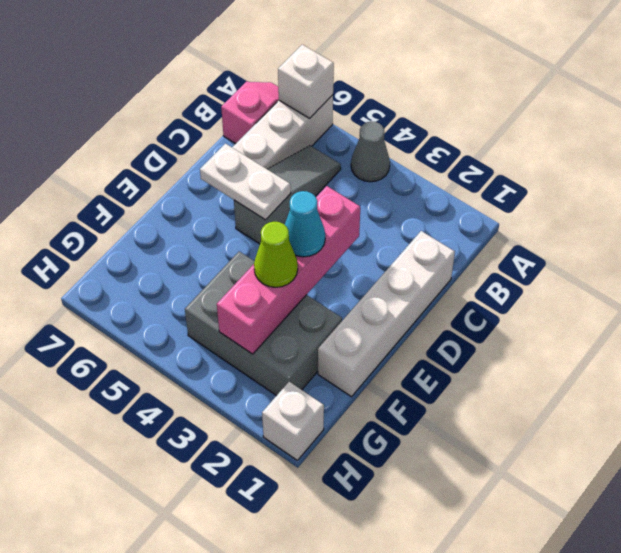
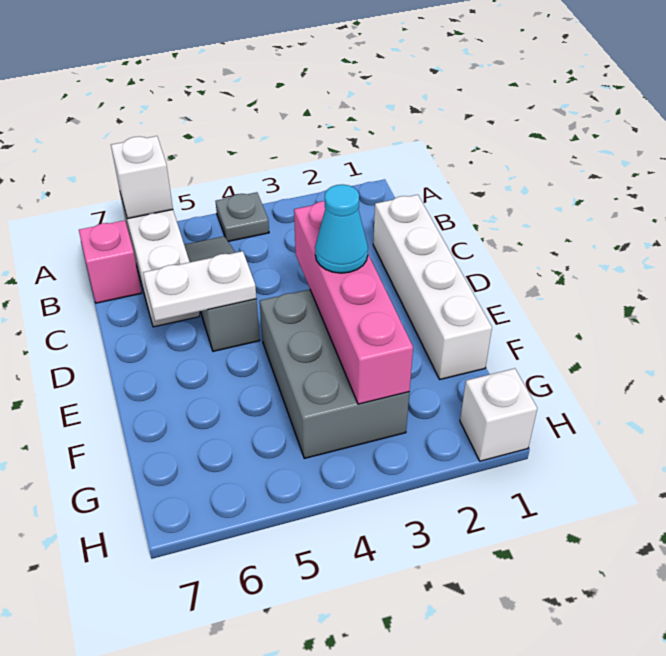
grey 1x1 cone [351,121,390,182] -> grey 1x1 plate [216,192,269,241]
grey 2x3 brick [185,251,342,396] -> grey 2x3 brick turned to [260,289,409,458]
lime 1x1 cone [254,222,298,287] -> none

